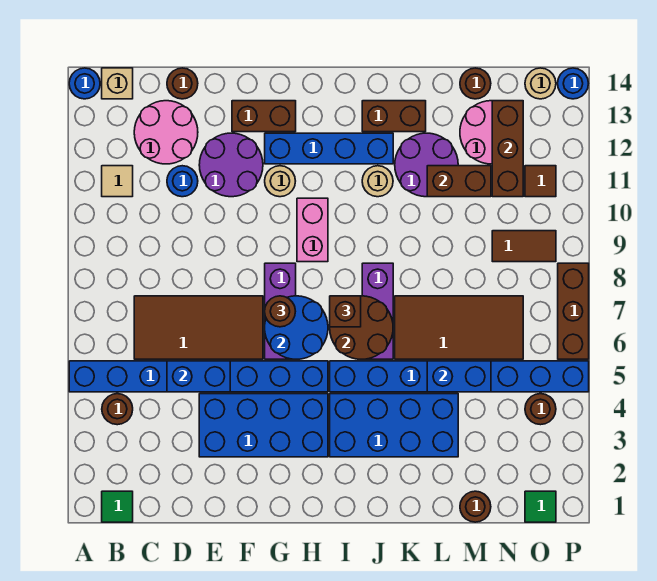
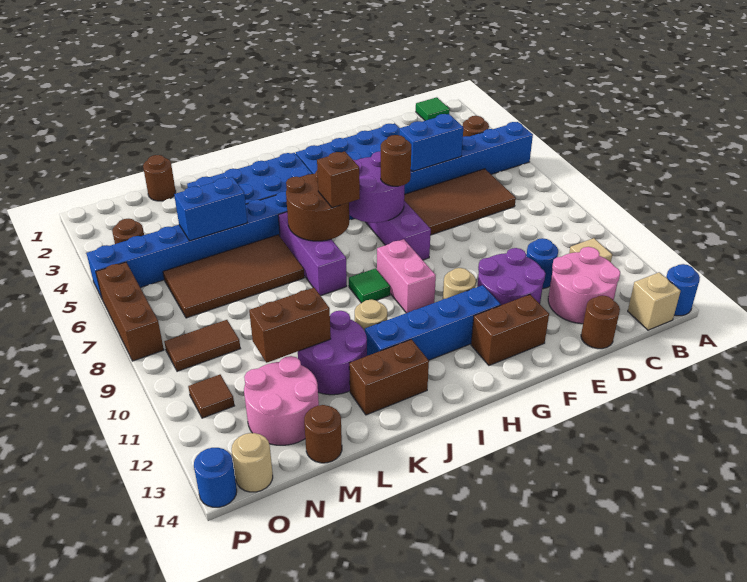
blue 2x2 round brick [265,296,328,359] -> purple 2x2 round brick [349,151,405,223]
brown 1x3 brick [492,101,523,197] -> none
green 1x1 tile [525,491,556,522] -> green 1x1 tile moved to [349,269,390,303]

